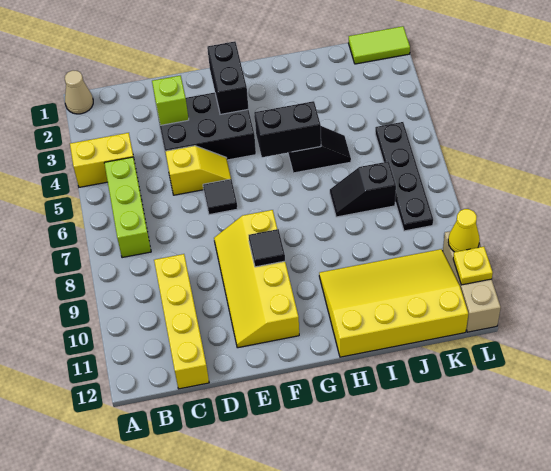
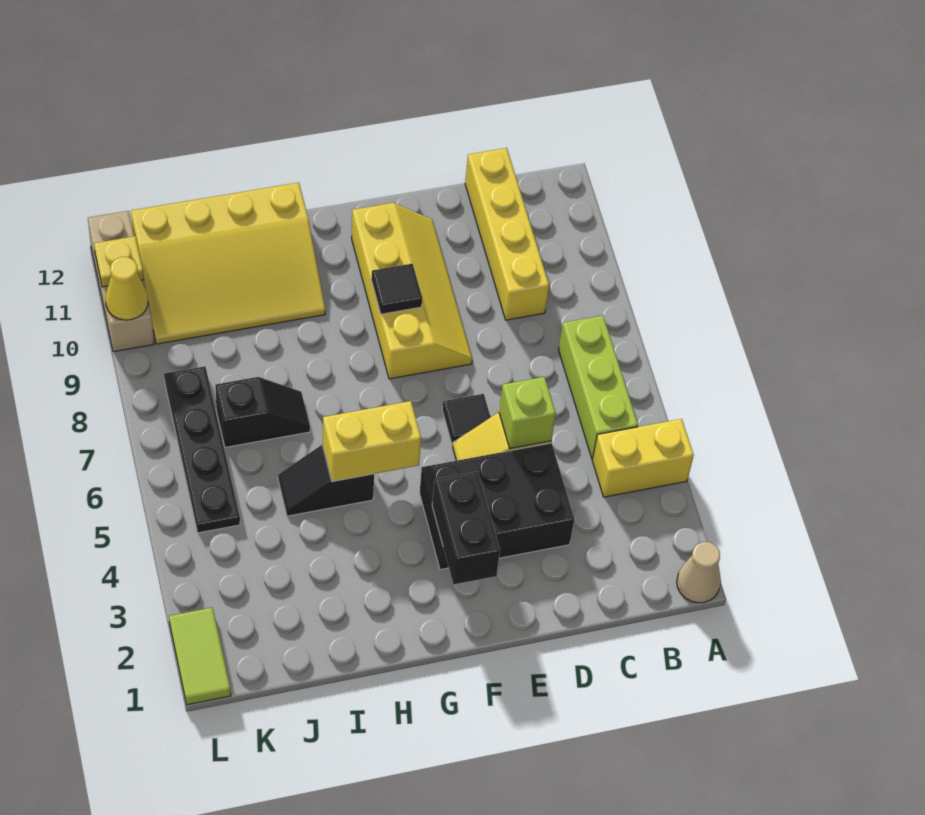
lime 1x1 brick [152,76,189,125] -> lime 1x1 brick moved to [499,377,556,448]
black 1x2 brick [254,101,321,157] -> yellow 1x2 brick [323,401,421,481]
lime 1x2 tile [349,26,410,64] -> lime 1x2 tile turned to [169,608,231,705]

